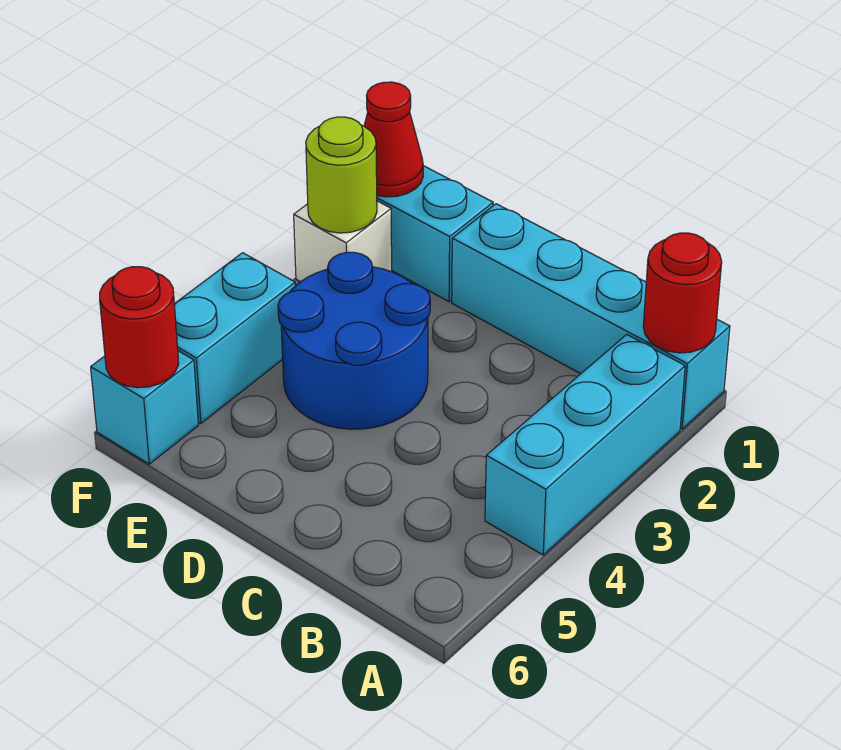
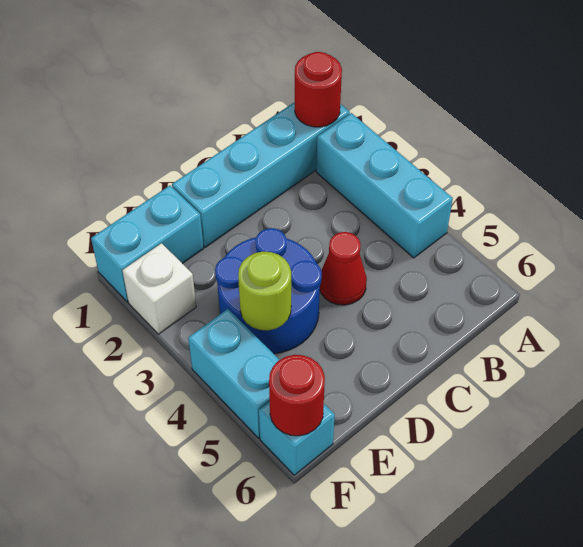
red 1x1 cone [364,82,423,197] -> red 1x1 cone moved to [320,232,367,305]
lime 1x1 round brick [306,117,377,233] -> lime 1x1 round brick moved to [238,252,291,330]

